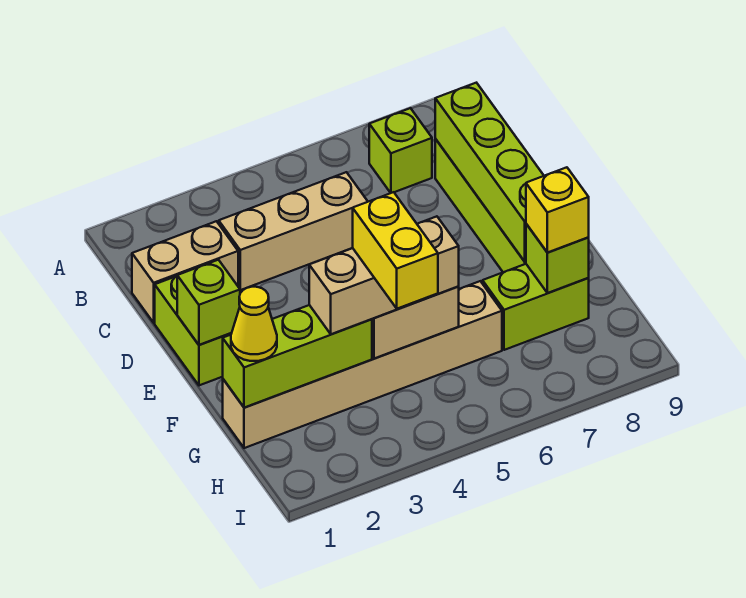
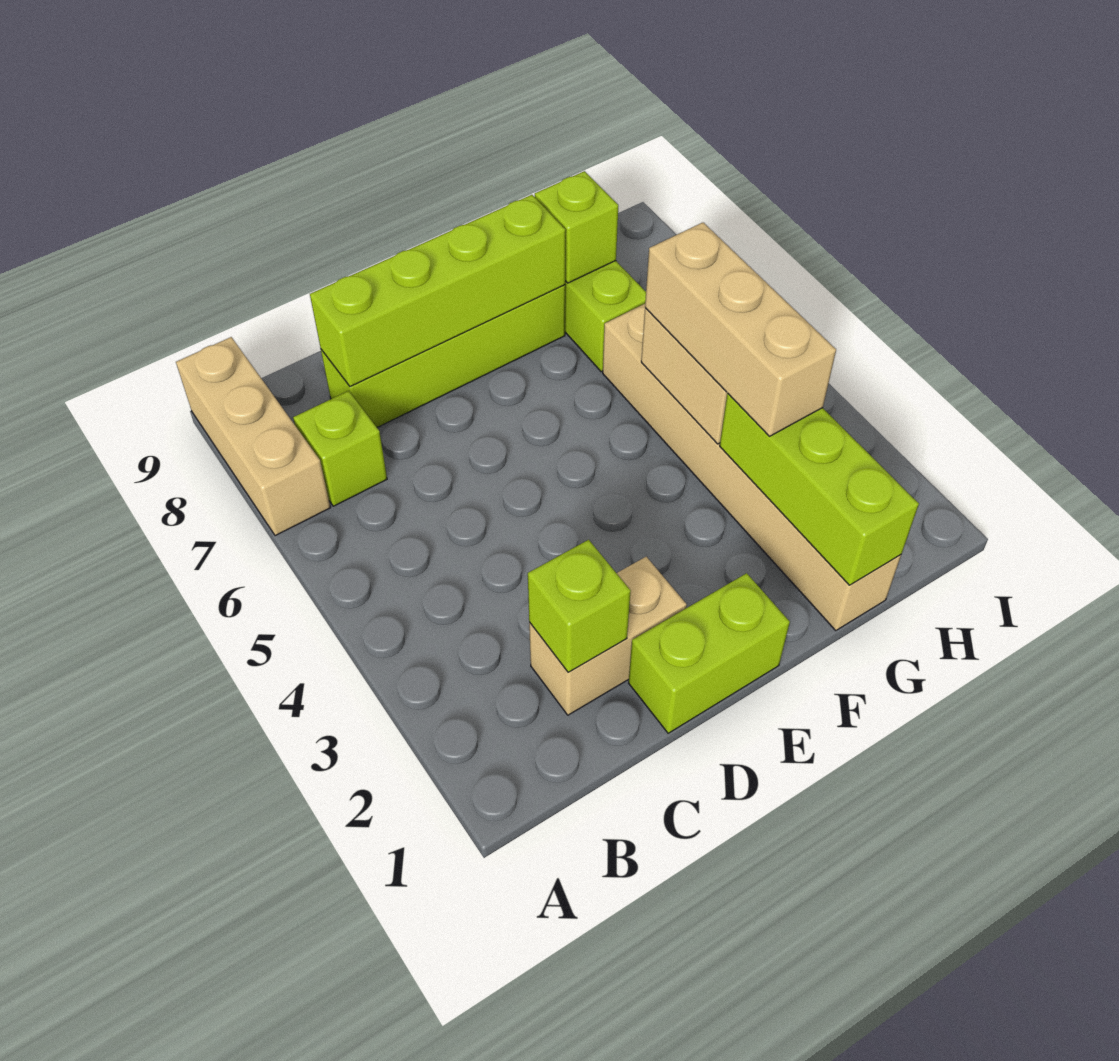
tan 1x2 brick [132,221,238,323] -> tan 1x2 brick turned to [529,557,687,715]
tan 1x3 brick [219,172,368,290] -> tan 1x3 brick moved to [176,337,331,536]
lime 1x1 brick [177,260,240,345] -> lime 1x1 brick moved to [528,540,631,672]
yellow 1x1 cone [231,287,277,361] -> none
yellow 1x2 brick [353,192,438,309] -> none
yellow 1x1 brick [526,167,589,253] -> none

